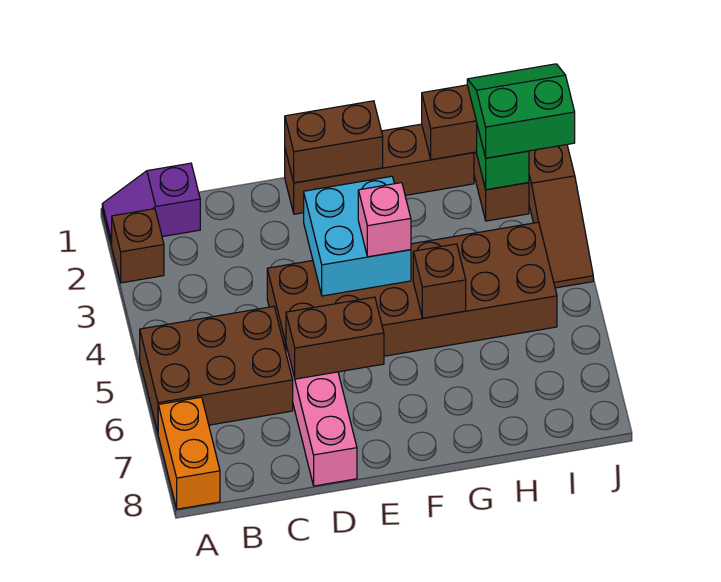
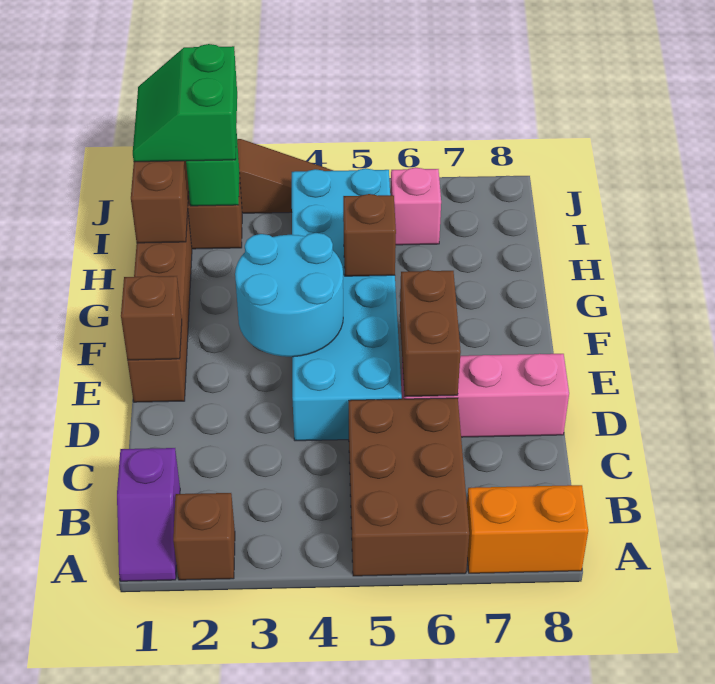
brown 2x6 brick [267,222,557,356] -> cyan 2x6 brick [292,168,402,441]
brown 1x2 brick [285,101,383,183] -> brown 1x1 brick [121,276,182,360]
cyan 2x2 brick [304,176,411,296] -> cyan 2x2 round brick [235,233,343,357]
pink 1x1 brick [358,183,411,257] -> pink 1x1 brick moved to [391,167,441,245]

